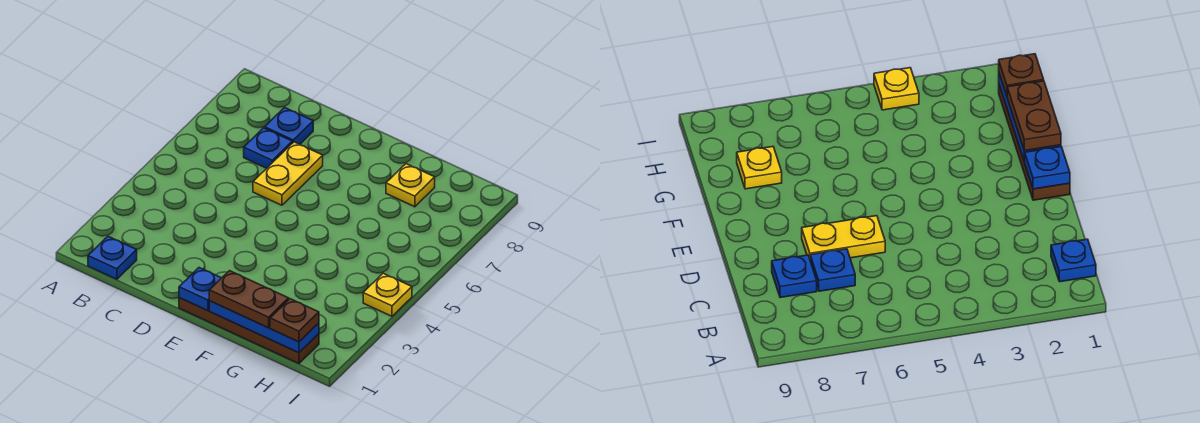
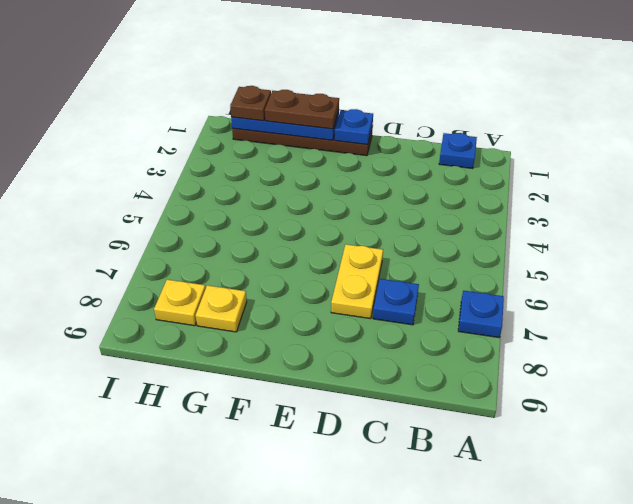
blue 1x1 plate [265,108,313,144] -> blue 1x1 plate moved to [458,291,504,338]
yellow 1x1 plate [363,273,412,316] -> yellow 1x1 plate moved to [154,280,206,326]

